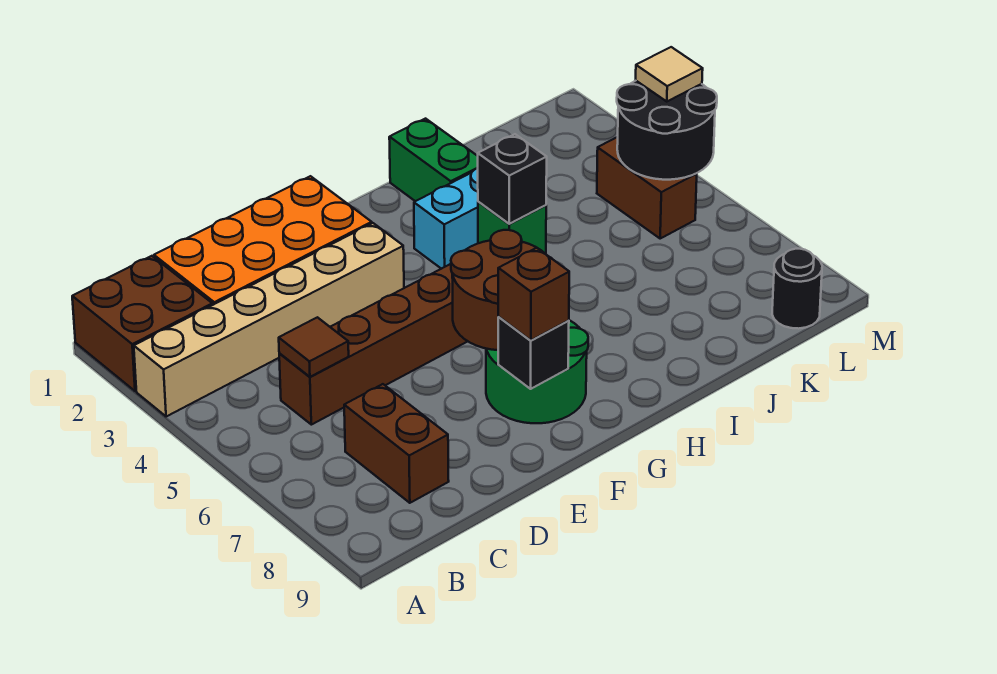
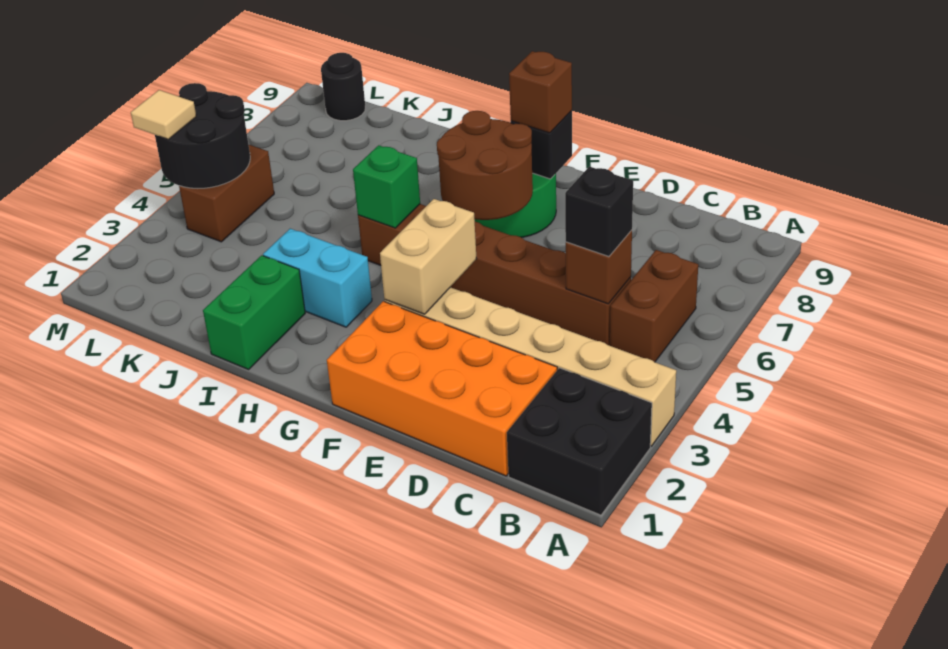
brown 2x2 brick [72,256,212,391] -> black 2x2 brick [507,368,652,515]
brown 1x1 tile [279,317,349,377] -> brown 1x1 brick [566,230,632,304]
brown 1x2 brick [344,384,449,503] -> brown 1x2 brick moved to [610,250,698,362]
none -> tan 1x2 brick [380,199,477,314]
black 1x1 brick [478,134,547,224] -> black 1x1 brick moved to [565,167,633,257]

